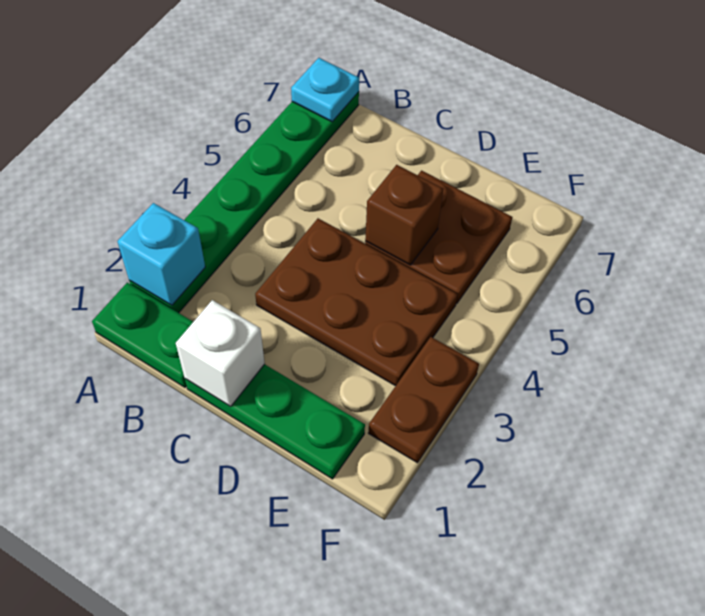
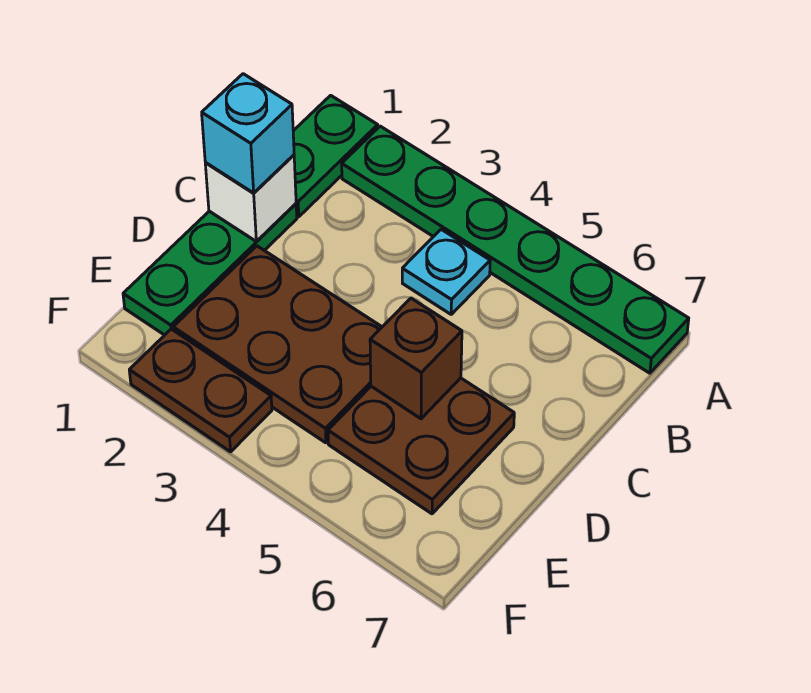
cyan 1x1 brick [117,203,205,305] -> cyan 1x1 brick moved to [202,74,294,193]
cyan 1x1 plate [291,58,359,122] -> cyan 1x1 plate moved to [402,229,490,314]
brown 2x3 plate [255,218,458,386] -> brown 2x3 plate turned to [173,246,382,443]

